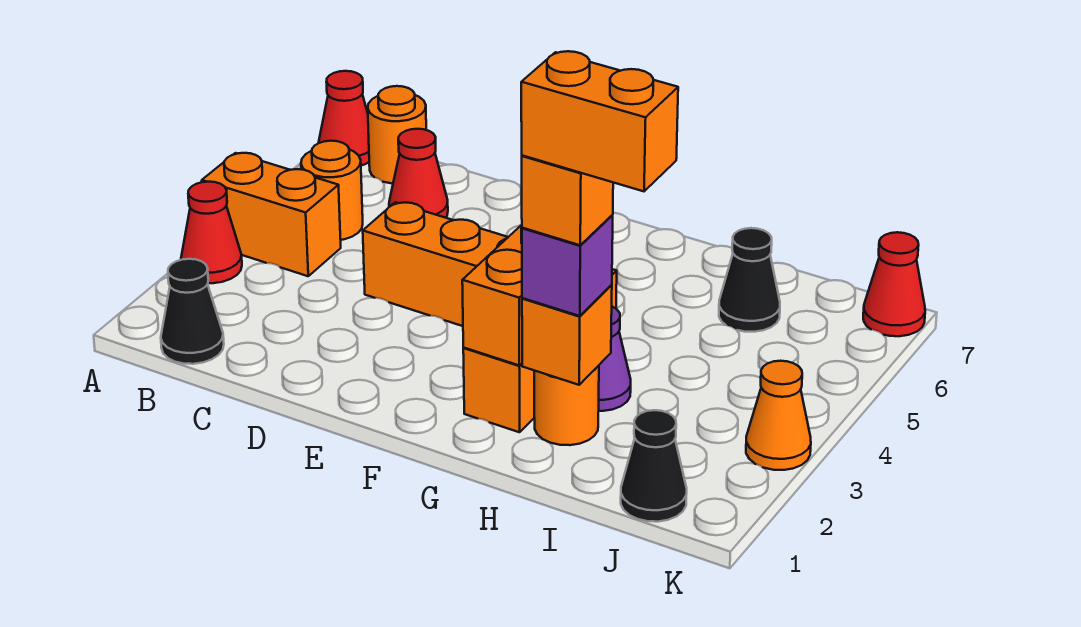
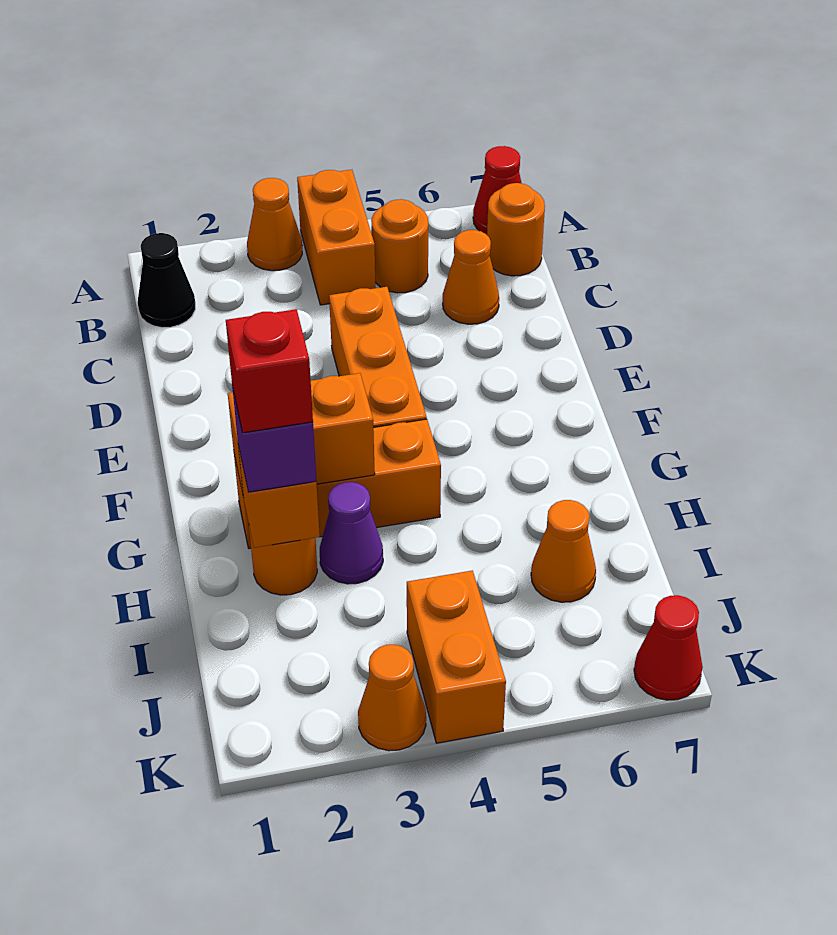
red 1x1 cone [181,182,242,283] -> orange 1x1 cone [247,178,302,271]
red 1x1 cone [389,129,448,218] -> orange 1x1 cone [443,230,499,324]
orange 1x1 brick [522,156,613,245] -> red 1x1 brick [226,309,313,433]
orange 1x2 brick [521,51,678,191] -> orange 1x2 brick moved to [407,571,506,743]
black 1x1 cone [719,228,780,332] -> orange 1x1 cone [531,500,596,602]
black 1x1 cone [621,410,687,522] -> none

